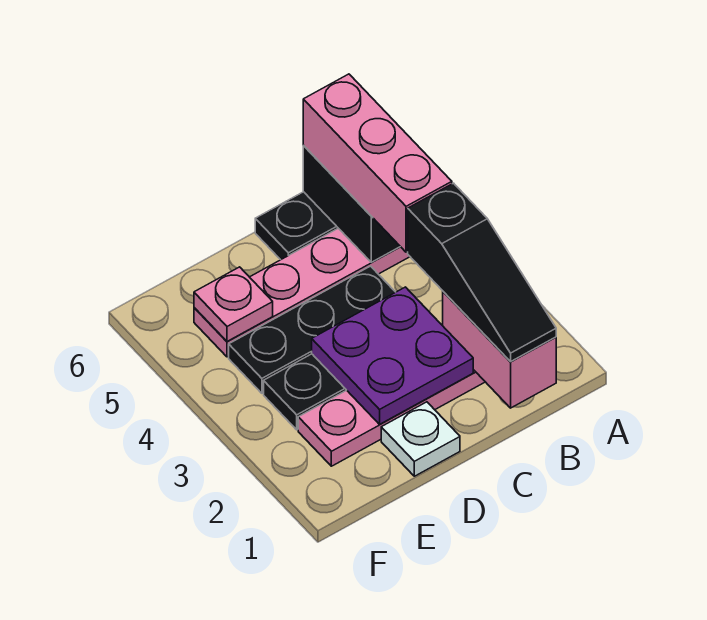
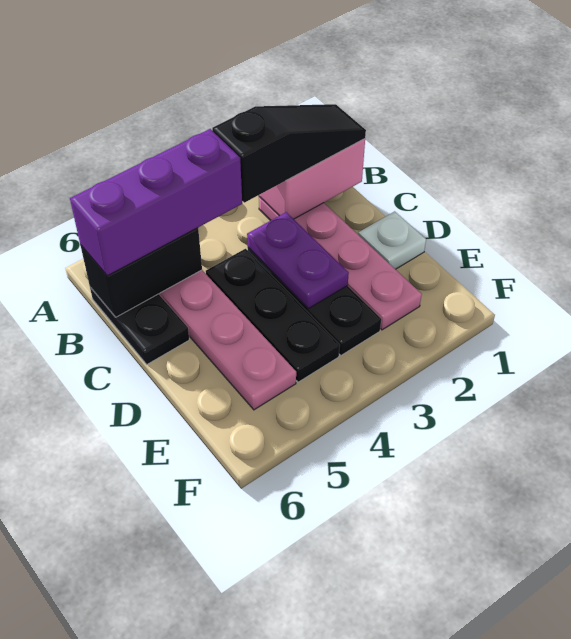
pink 1x3 brick [303,74,452,252] -> purple 1x3 brick [70,129,242,276]
purple 2x2 plate [312,287,473,424] -> purple 1x2 plate [247,212,349,309]
pink 1x1 plate [194,267,273,341] -> none

